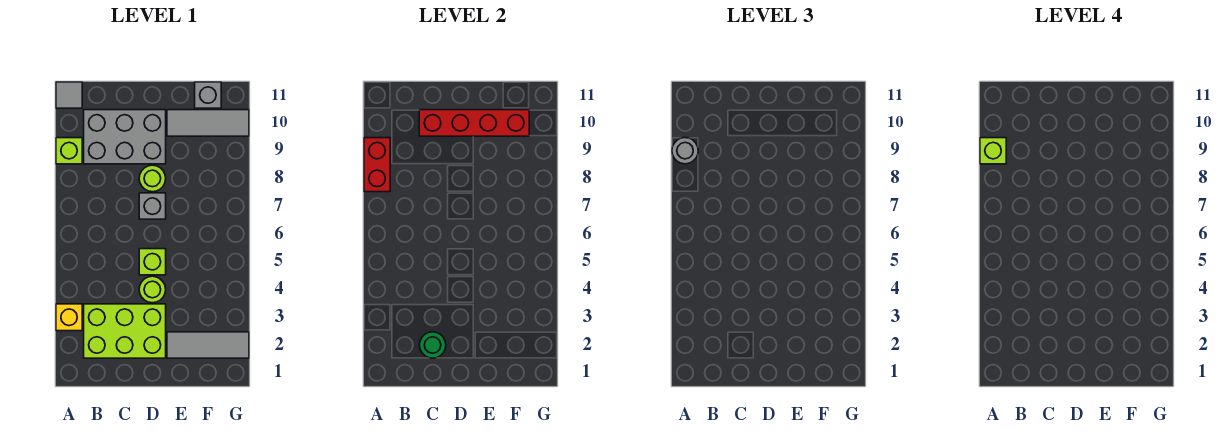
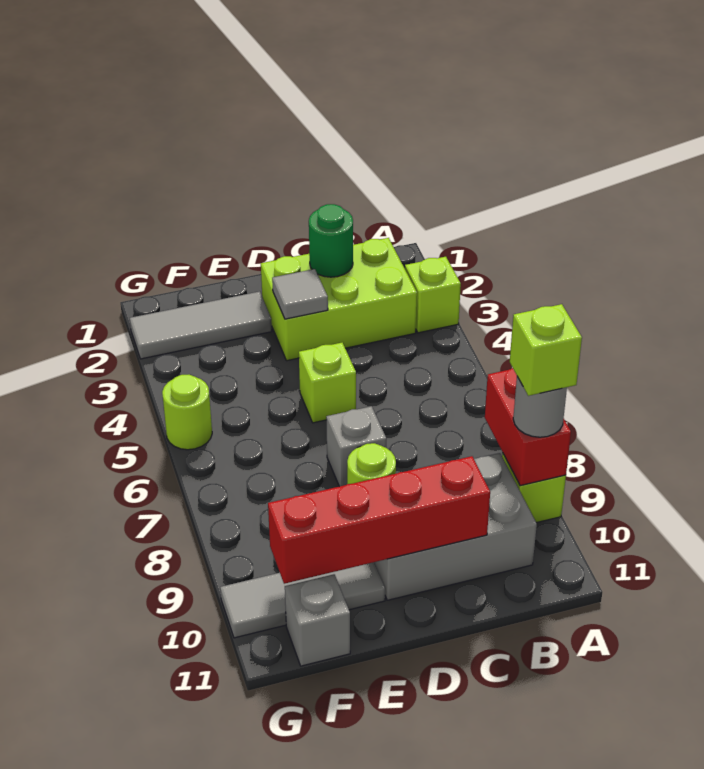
yellow 1x1 brick [56,304,82,331] -> lime 1x1 brick [405,257,461,333]
grey 1x1 tile [56,82,82,108] -> grey 1x1 tile moved to [272,269,328,319]
lime 1x1 round brick [139,276,166,303] -> lime 1x1 round brick moved to [162,375,212,450]

